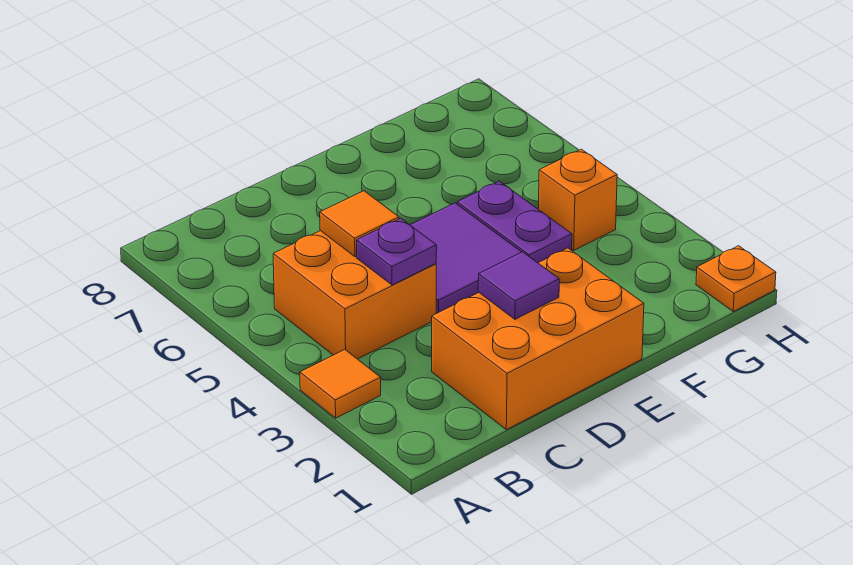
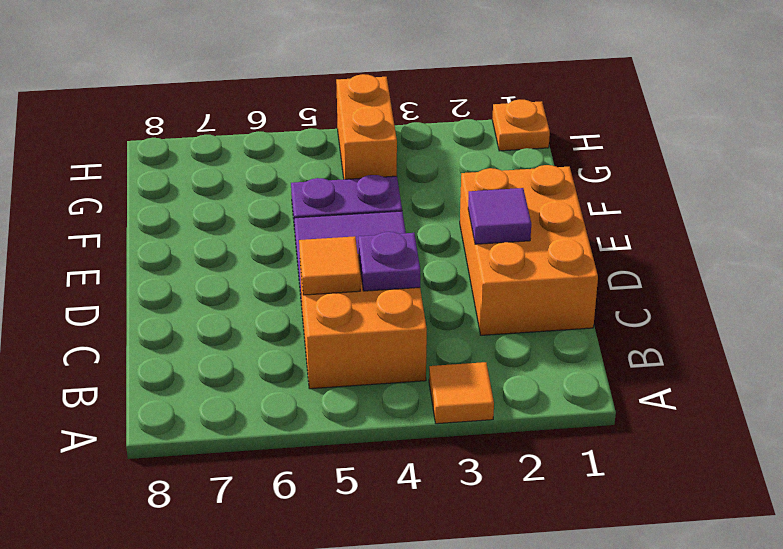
orange 1x1 brick [538,149,617,250] -> orange 1x2 brick [336,74,397,179]

